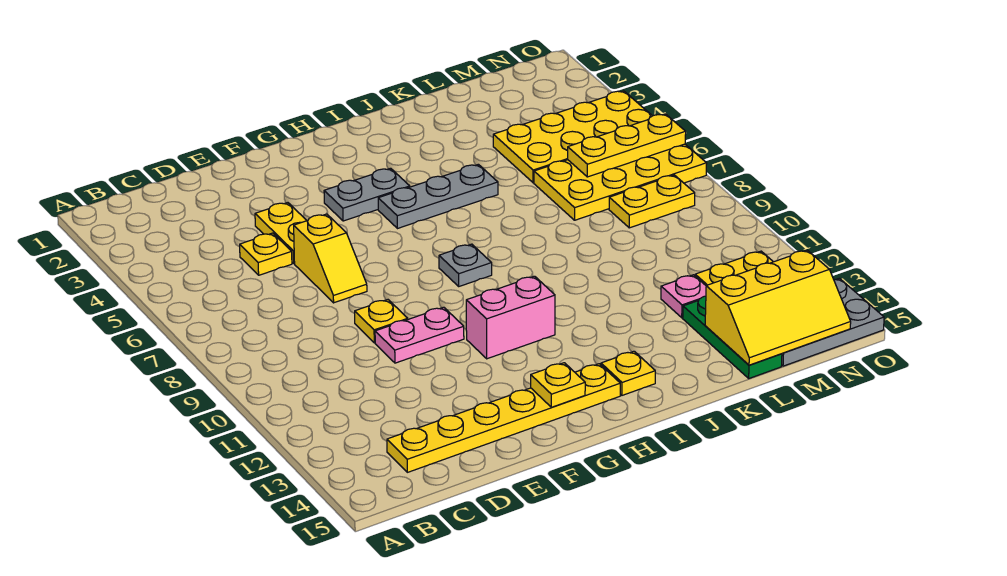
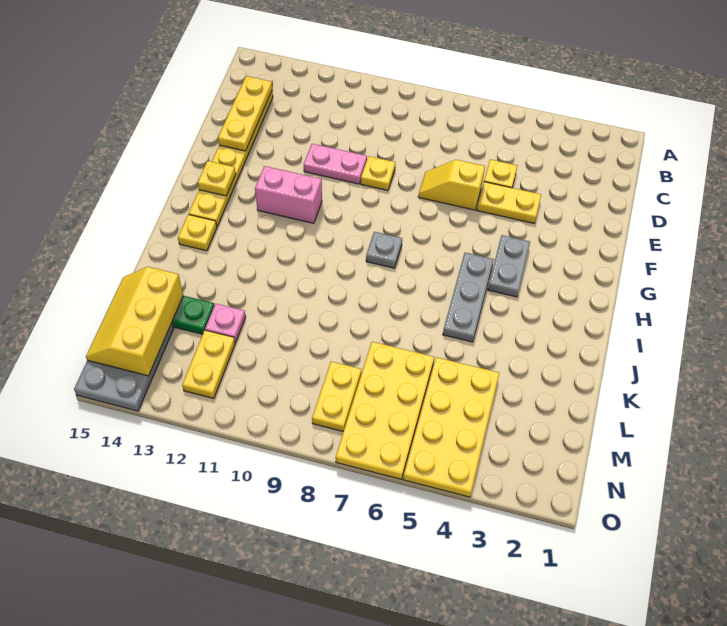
pink 1x2 plate [375,307,464,363] -> pink 1x2 plate turned to [304,144,367,184]
pink 1x2 brick [466,276,555,359] -> pink 1x2 brick turned to [255,166,322,223]
yellow 1x3 plate [568,114,686,177] -> yellow 1x3 plate moved to [218,76,272,151]

